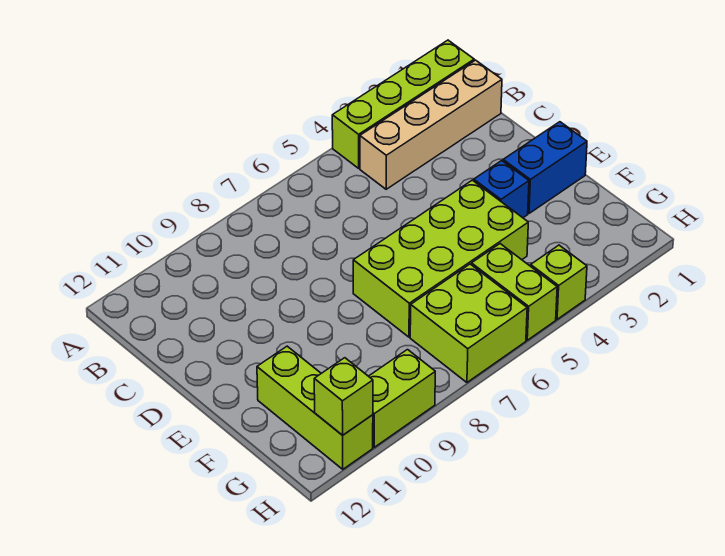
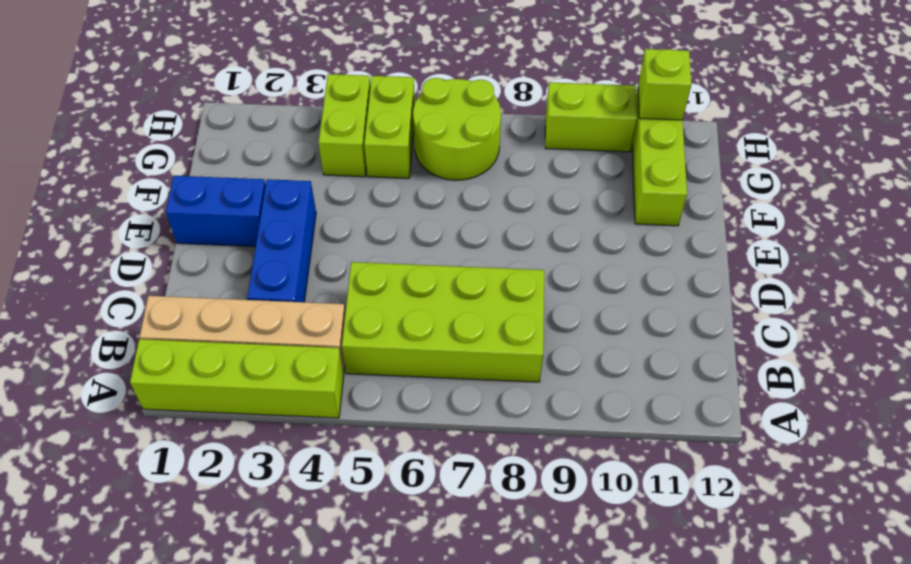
blue 1x1 brick [474,161,529,218] -> blue 1x3 brick [247,179,316,302]
lime 2x4 brick [353,180,528,337] -> lime 2x4 brick moved to [342,262,544,382]
lime 2x2 brick [410,264,527,382] -> lime 2x2 round brick [413,78,501,180]
lime 1x1 brick [531,245,587,319] -> lime 1x2 brick [318,74,371,177]

